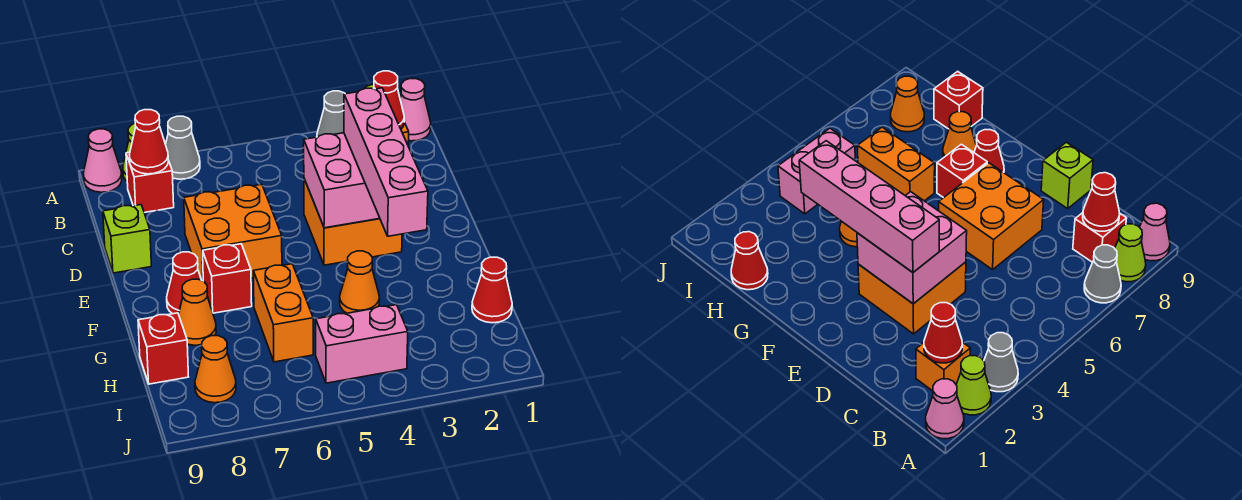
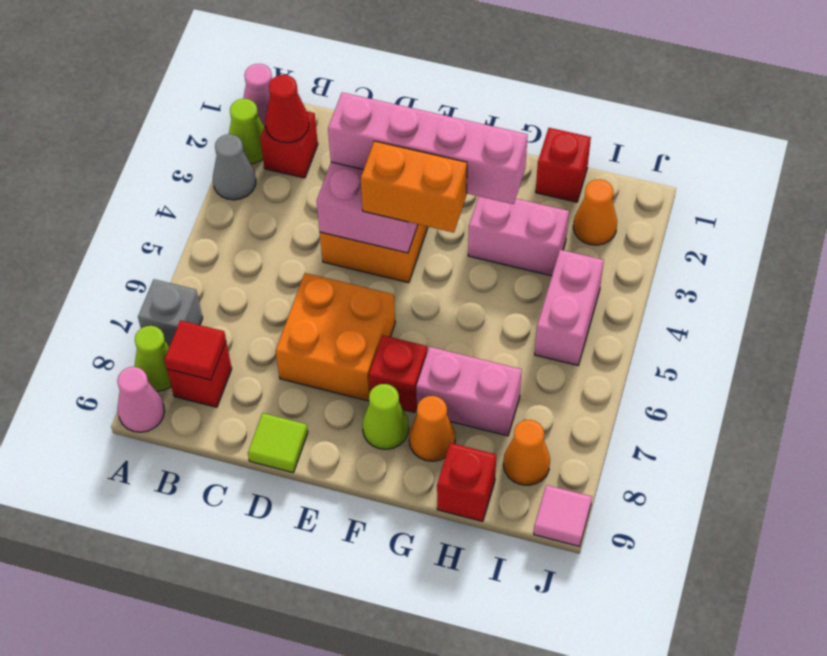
grey 1x1 cone [166,116,200,179] -> grey 1x1 brick [138,279,203,346]
orange 1x1 brick [916,342,970,391] -> red 1x1 brick [260,111,318,178]
red 1x1 cone [129,110,168,174] -> red 1x1 tile [164,320,226,380]
lime 1x1 brick [103,205,151,273] -> lime 1x1 tile [248,413,308,473]
red 1x1 cone [167,252,201,314] -> lime 1x1 cone [362,384,409,449]
none -> pink 1x2 brick [468,196,569,276]
orange 1x1 cone [340,251,380,313] -> orange 1x1 cone moved to [573,179,617,245]
orange 1x2 brick [253,264,313,362] -> orange 1x2 brick moved to [361,141,467,233]
none -> pink 1x2 brick [416,347,522,436]
red 1x1 cone [472,257,512,323] -> red 1x1 brick [536,128,591,202]
none -> pink 1x1 tile [534,485,592,547]

